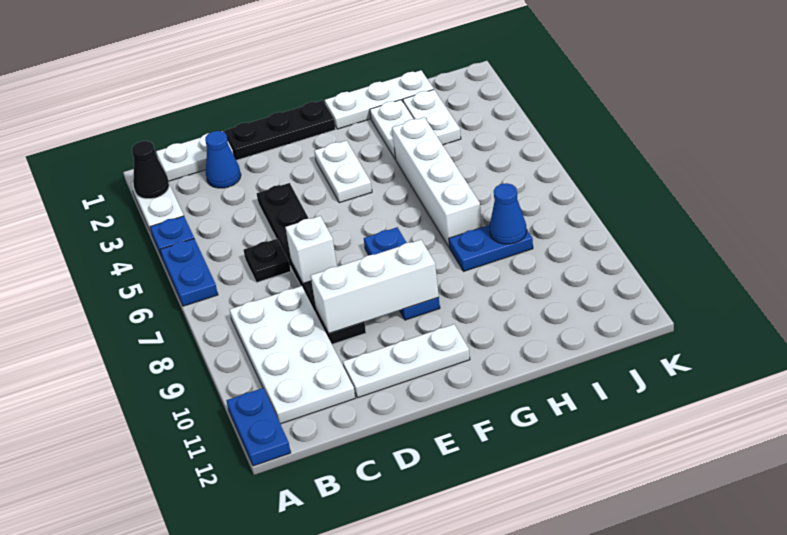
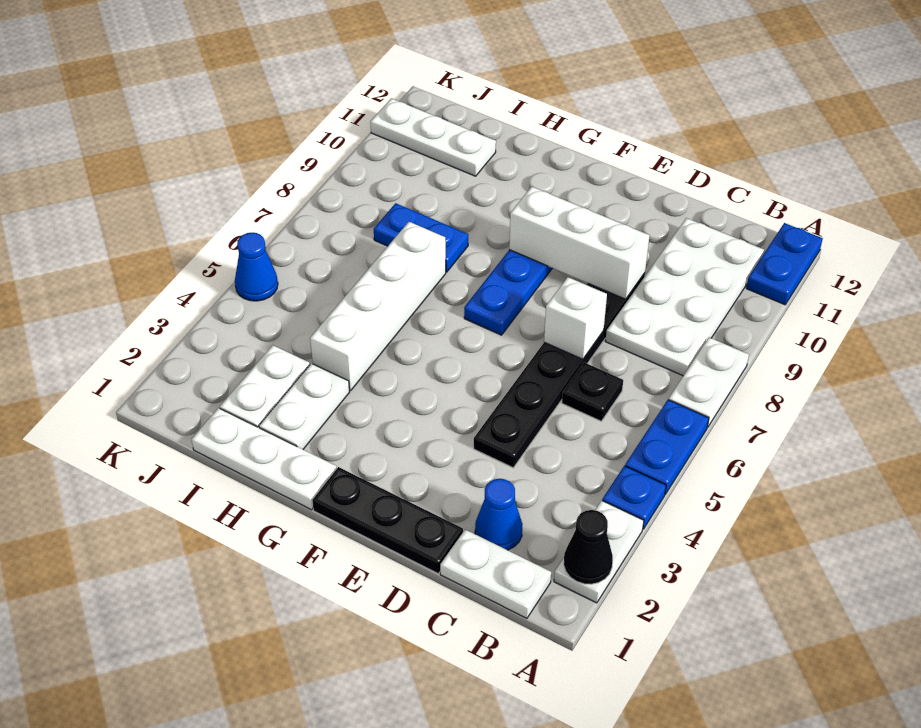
white 1x3 plate [343,324,470,398] -> white 1x3 plate moved to [370,98,496,176]
white 1x2 plate [314,140,372,203] -> white 1x2 plate moved to [669,337,749,427]
blue 1x1 cone [490,183,527,244] -> blue 1x1 cone moved to [235,232,278,301]

